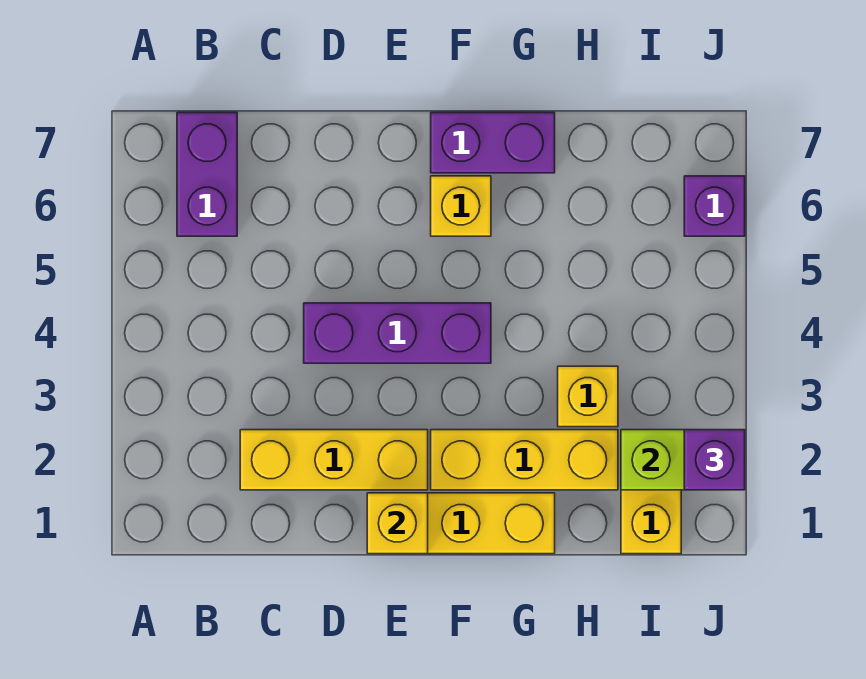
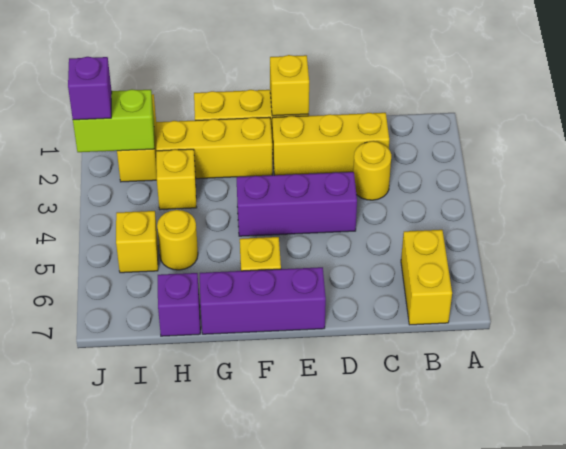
purple 1x2 brick [177,113,237,236] -> yellow 1x2 brick [401,230,452,325]
none -> yellow 1x1 round brick [353,141,391,200]
purple 1x2 brick [431,113,555,173] -> purple 1x3 brick [200,267,326,334]
none -> yellow 1x1 round brick [157,210,198,270]
none -> yellow 1x1 brick [116,211,158,273]
purple 1x1 brick [684,176,745,236] -> purple 1x1 brick moved to [158,273,200,336]

